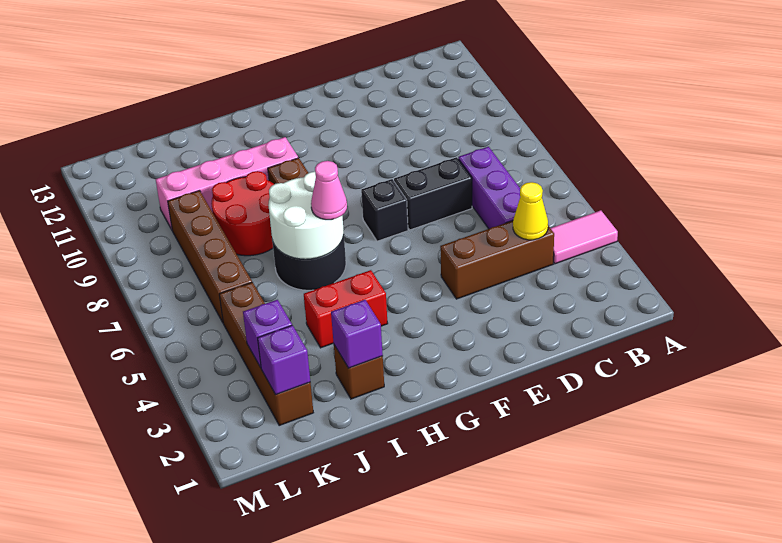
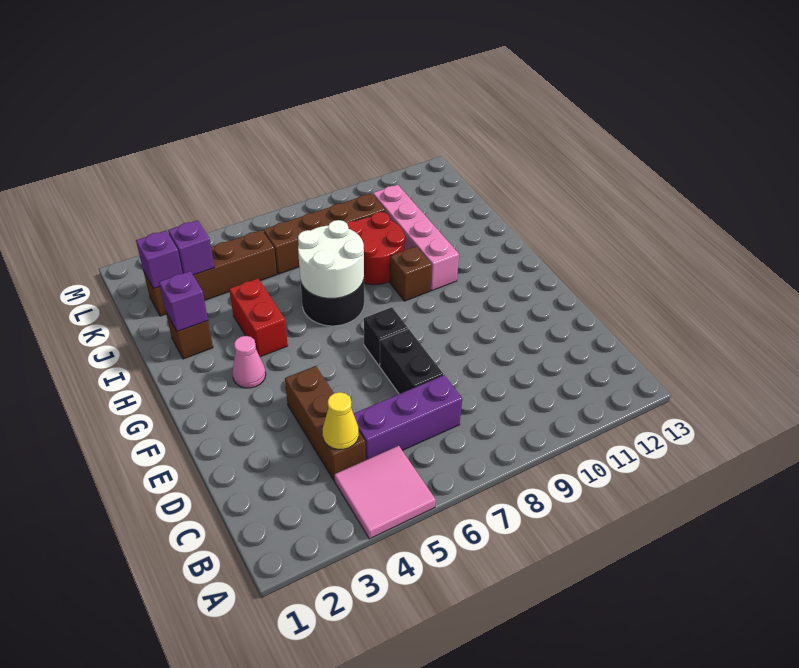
pink 1x2 tile [551,210,618,264] -> pink 2x2 tile [335,446,436,539]
pink 1x1 cone [311,161,347,220] -> pink 1x1 cone moved to [232,336,266,388]

